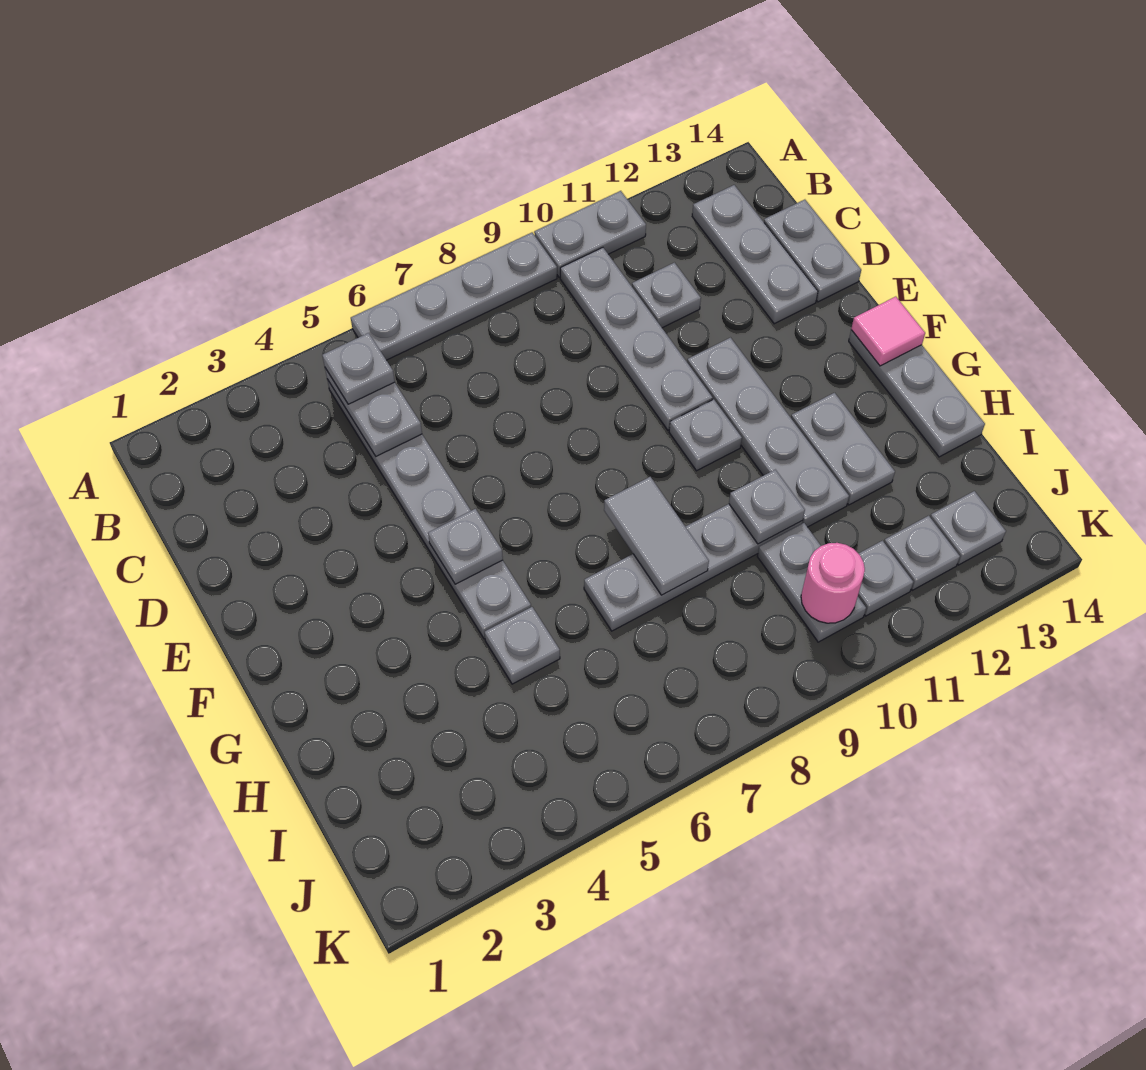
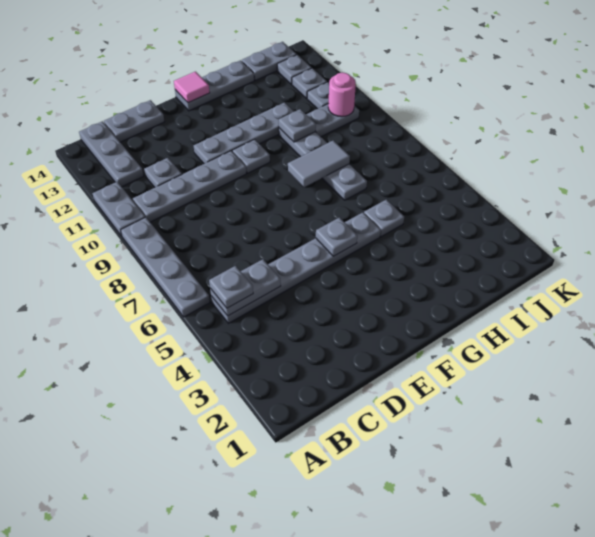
grey 1x3 plate [692,185,818,324] -> grey 1x3 plate turned to [79,121,144,187]
grey 1x2 plate [791,393,895,505] -> grey 1x2 plate moved to [242,42,297,81]

